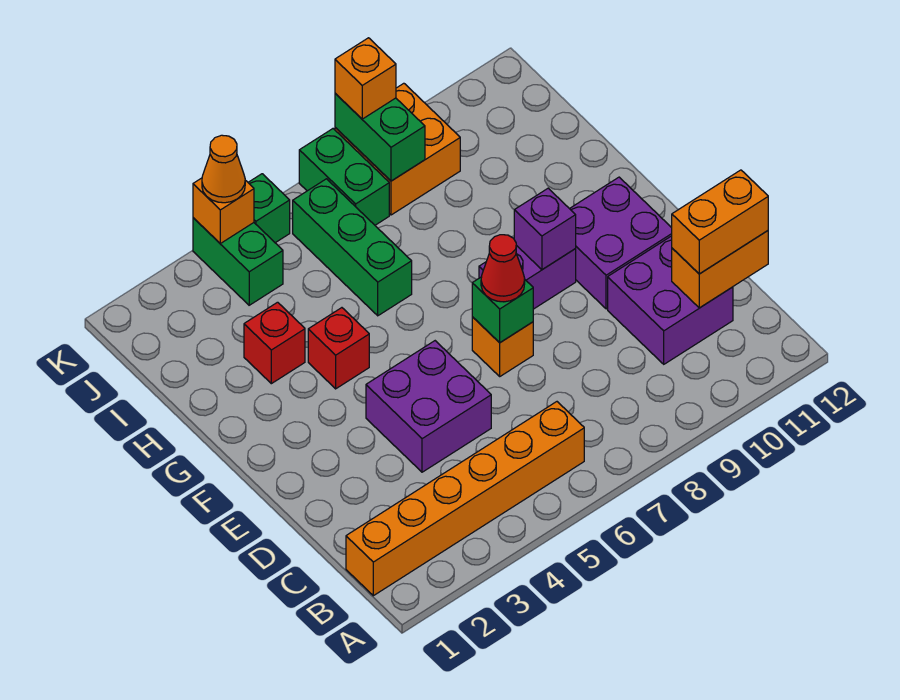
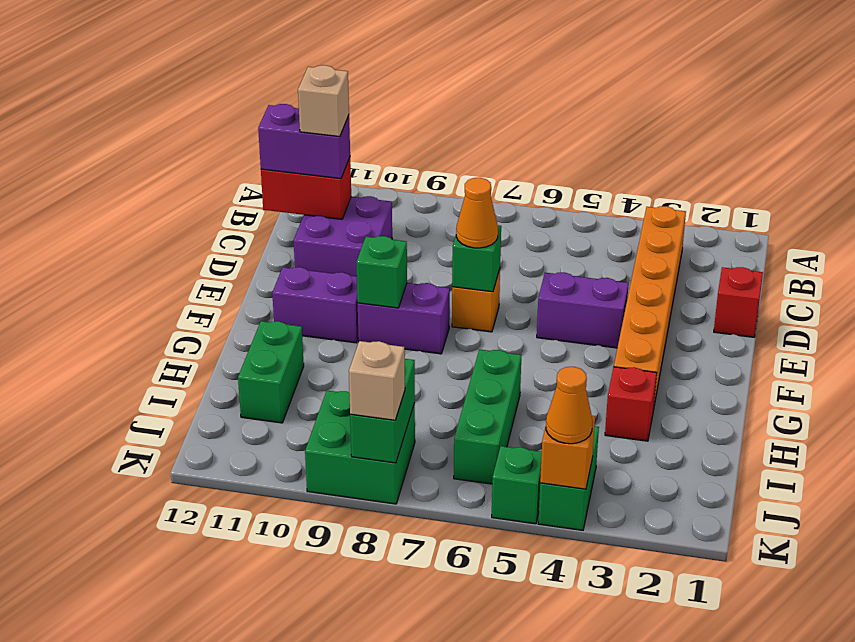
orange 1x6 brick [346,402,584,596] -> orange 1x6 brick turned to [614,206,686,410]
orange 1x2 brick [672,231,768,308] -> red 1x2 brick [261,158,351,219]
orange 1x2 brick [672,170,768,274] -> purple 1x2 brick [258,104,350,179]
none -> tan 1x1 brick [298,65,349,137]
purple 2x2 brick [366,341,491,472] -> purple 1x2 brick [537,272,629,348]
red 1x1 cone [481,235,525,302] -> orange 1x1 cone [456,178,498,248]
purple 2x2 brick [570,177,672,309] -> purple 1x2 brick [272,267,358,343]
purple 1x1 brick [514,188,576,270] -> green 1x1 brick [357,236,407,308]
red 1x1 brick [308,308,369,389] -> red 1x1 brick moved to [714,267,763,337]
green 1x2 brick [299,129,389,225] -> green 1x2 brick moved to [238,321,304,423]
orange 2x2 brick [335,83,460,215] -> green 2x2 brick [305,391,415,504]
orange 1x1 brick [335,38,396,119] -> tan 1x1 brick [349,341,405,420]

